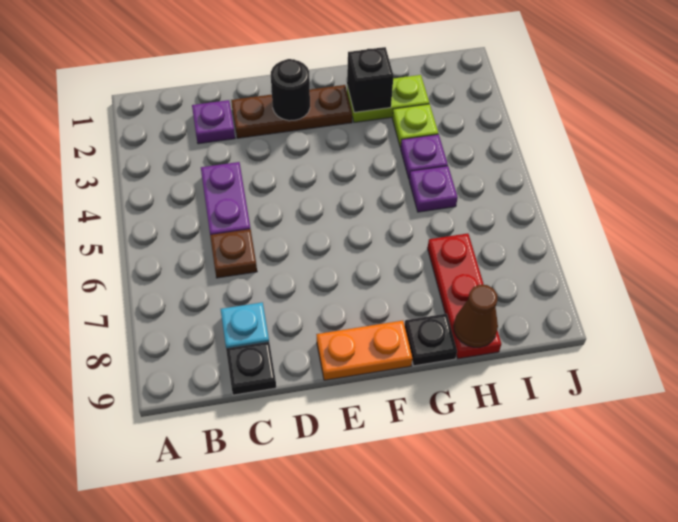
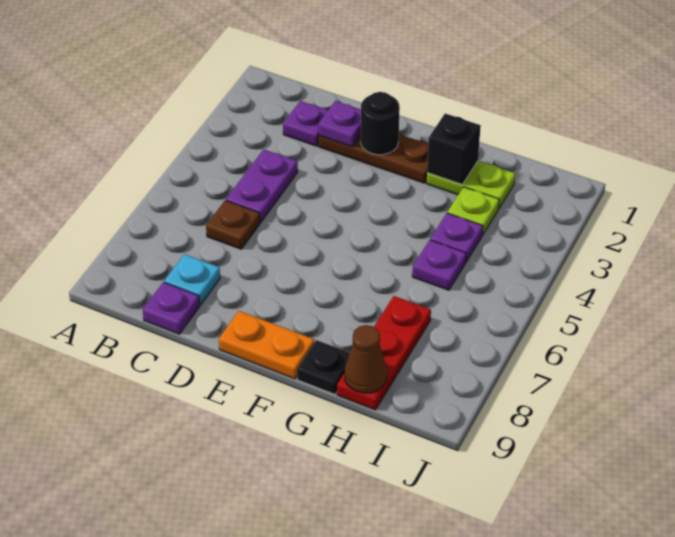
black 1x1 plate [226,342,276,395] -> purple 1x1 plate [143,282,200,334]
none -> purple 1x1 plate [318,101,361,147]

